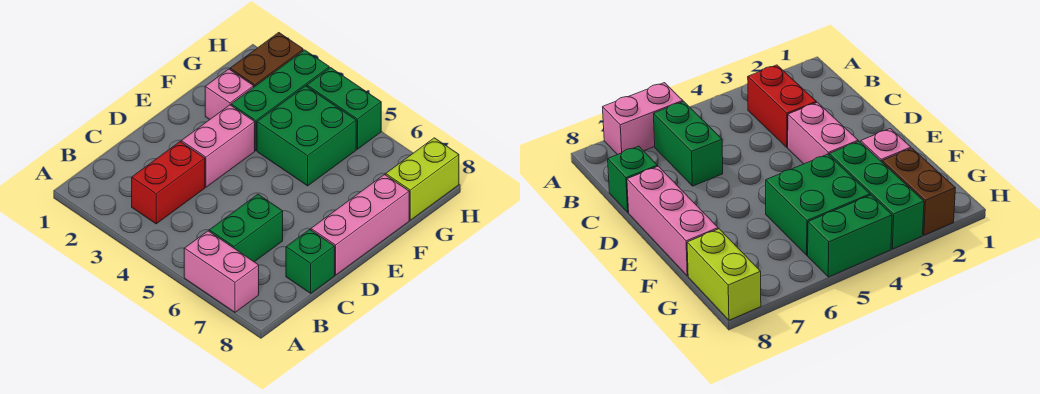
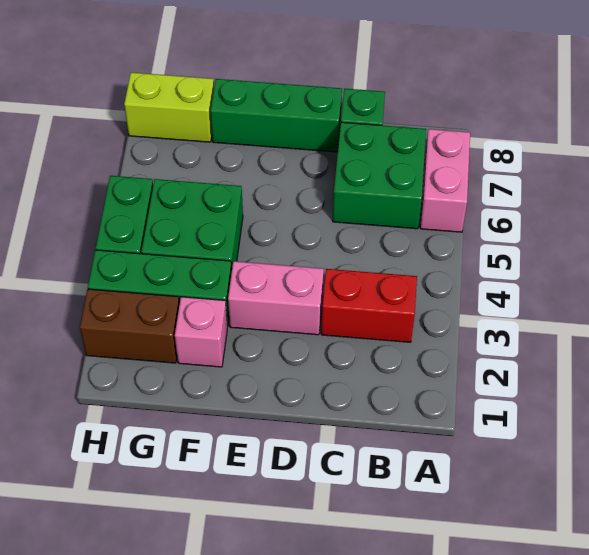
green 1x2 brick [209,194,283,262] -> green 2x2 brick [333,122,426,229]
pink 1x3 brick [311,175,409,275] -> green 1x3 brick [211,79,342,152]

